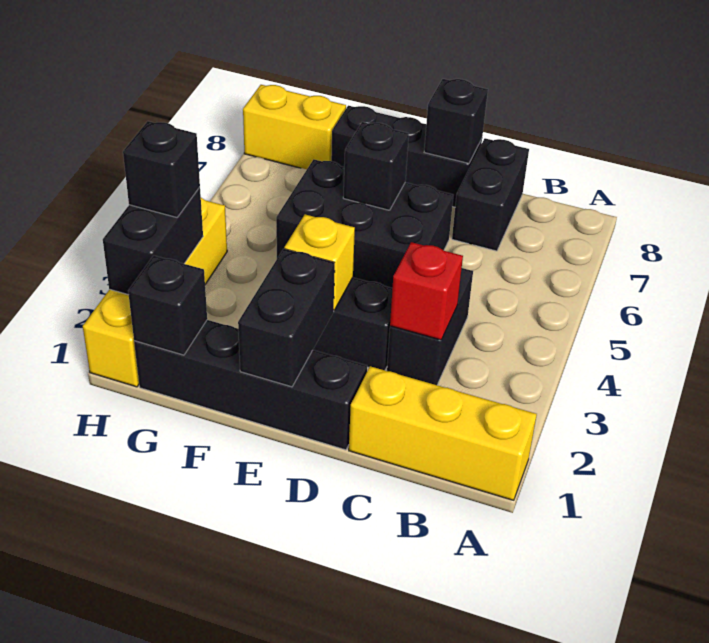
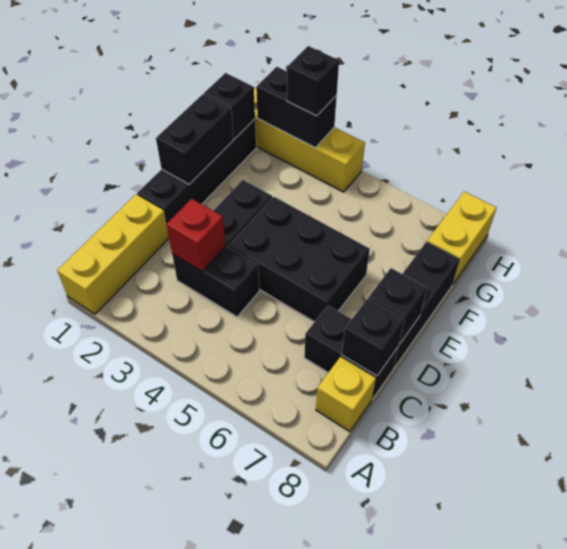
black 2x3 brick [276,159,453,288] -> black 2x3 brick turned to [229,197,370,322]
black 1x2 brick [238,249,335,387] -> black 1x2 brick turned to [156,94,234,184]
yellow 1x1 brick [284,214,355,310] -> yellow 1x1 brick moved to [316,357,376,431]
black 1x1 brick [343,122,409,210] -> black 1x1 brick moved to [342,298,405,376]

